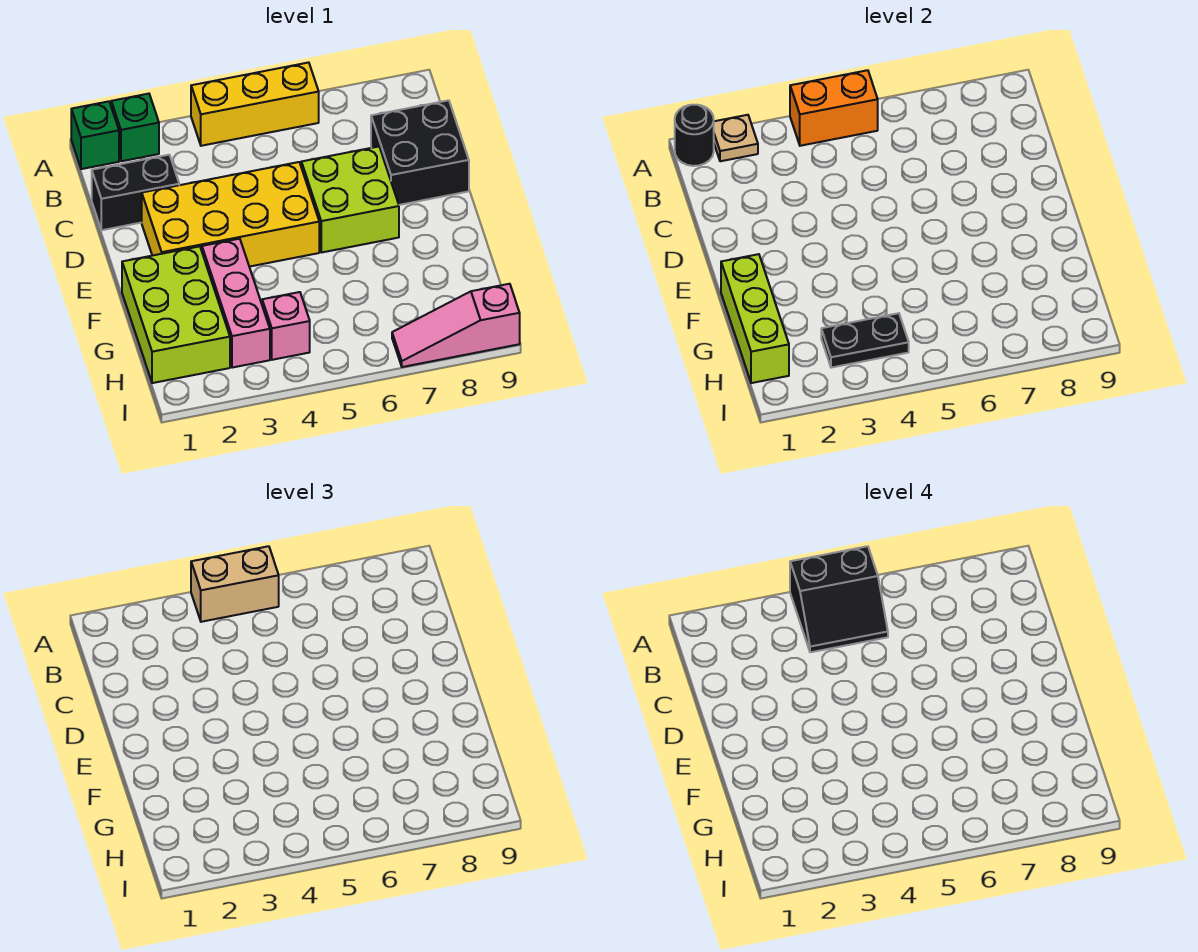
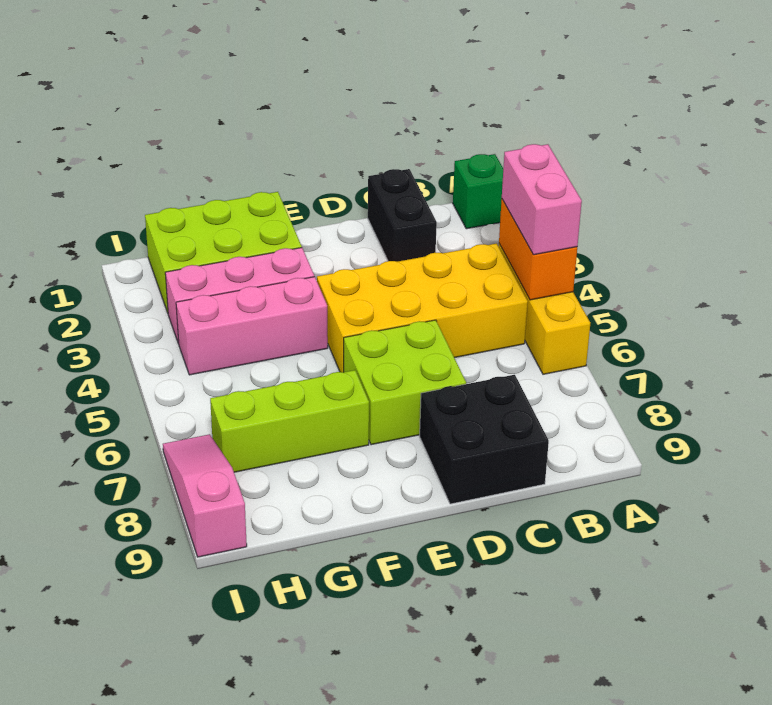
black 1x1 round brick [675,105,714,166] -> none
green 1x1 brick [111,94,159,161] -> none
tan 1x1 plate [714,115,758,161] -> none
tan 1x2 brick [191,546,279,622] -> pink 1x2 brick [502,144,582,255]
black 2x2 slope [790,546,888,652] -> none
yellow 2x4 brick [142,162,319,267] -> yellow 2x4 brick turned to [317,243,528,372]
lime 1x3 brick [721,254,789,383] -> lime 1x3 brick moved to [210,370,369,472]
black 1x2 plate [821,313,909,368] -> none
pink 1x1 brick [262,292,310,360] -> pink 1x3 brick [176,277,328,375]

